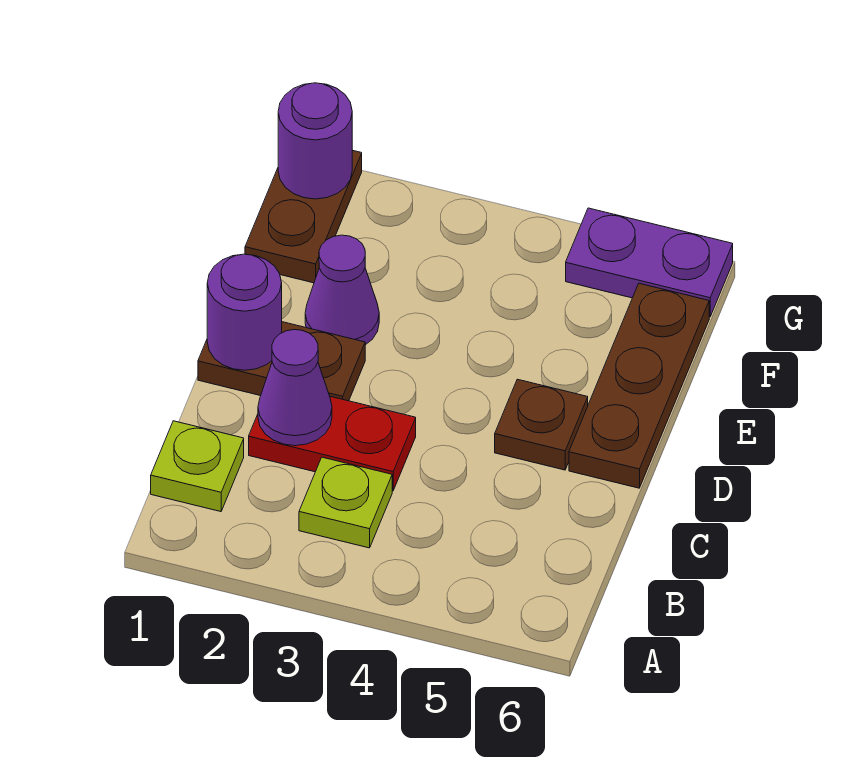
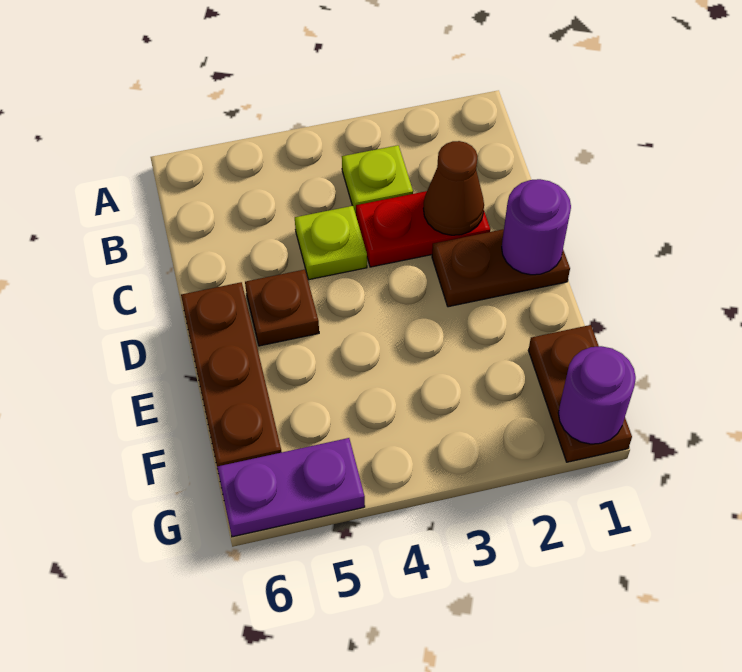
lime 1x1 plate [151,421,244,512] -> lime 1x1 plate moved to [295,206,367,280]
purple 1x1 cone [258,330,332,446] -> brown 1x1 cone [423,141,484,235]
purple 1x1 cone [305,235,379,345] -> none

